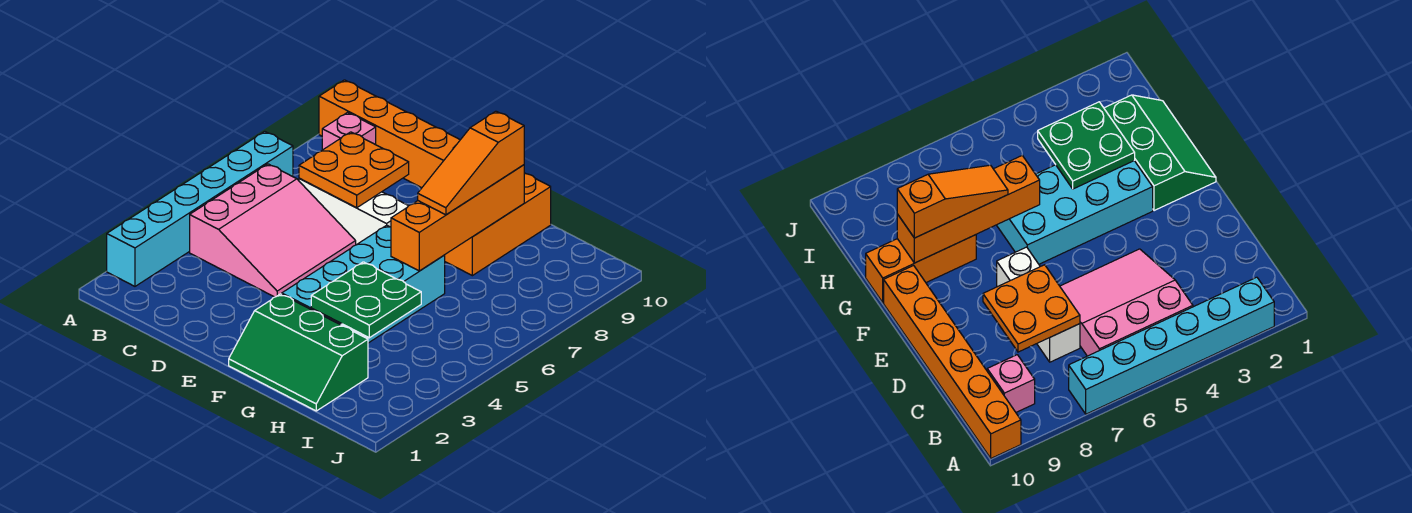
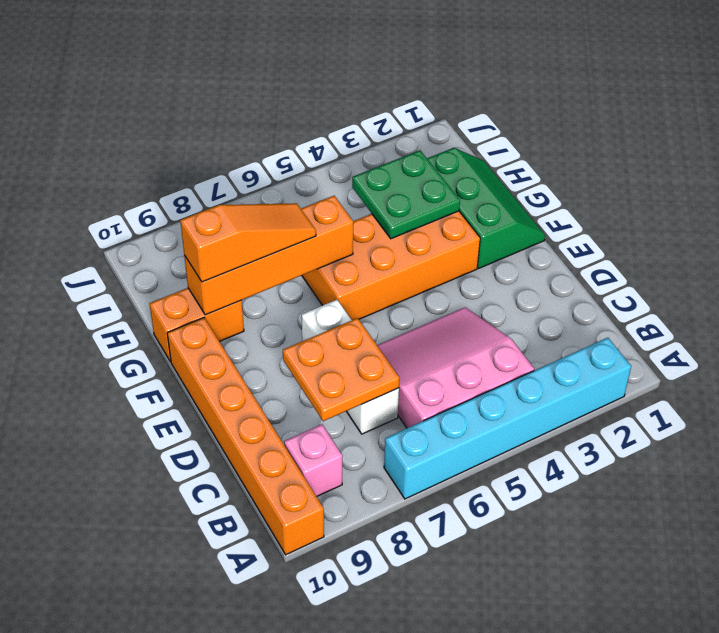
cyan 2x4 brick [282,225,445,343] -> orange 2x4 brick [302,211,480,320]
orange 1x3 brick [445,173,551,276] -> orange 1x2 brick [150,288,244,362]

